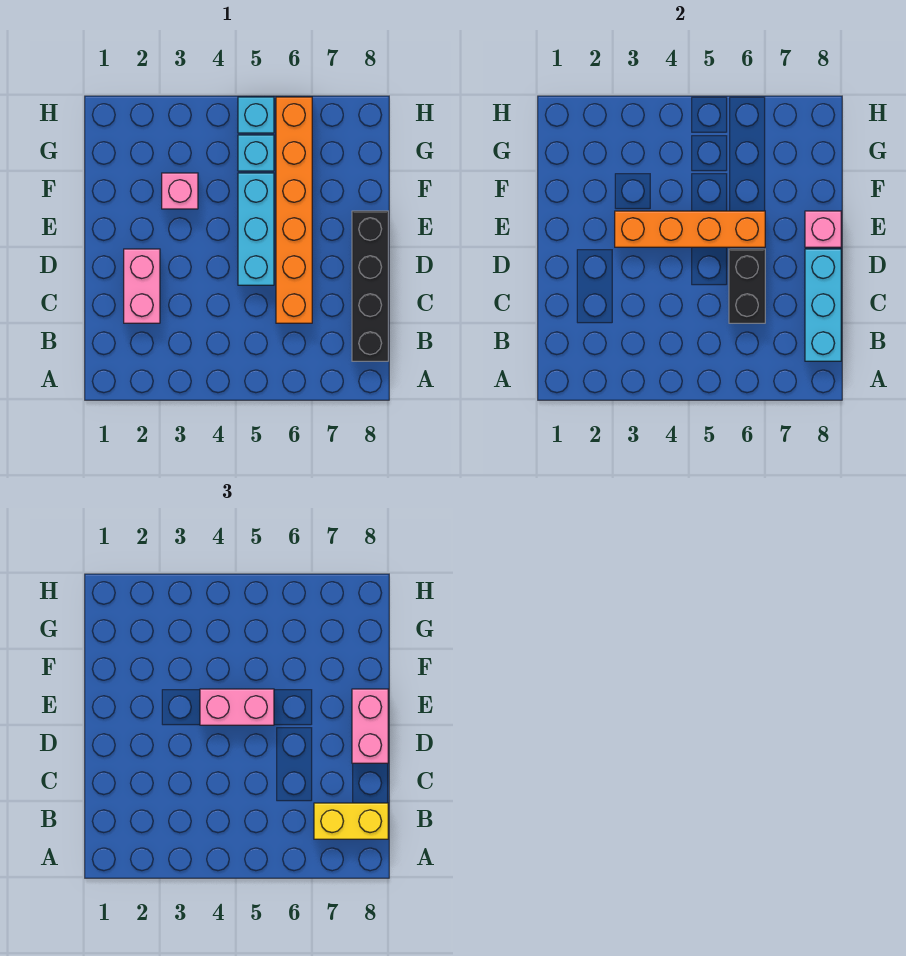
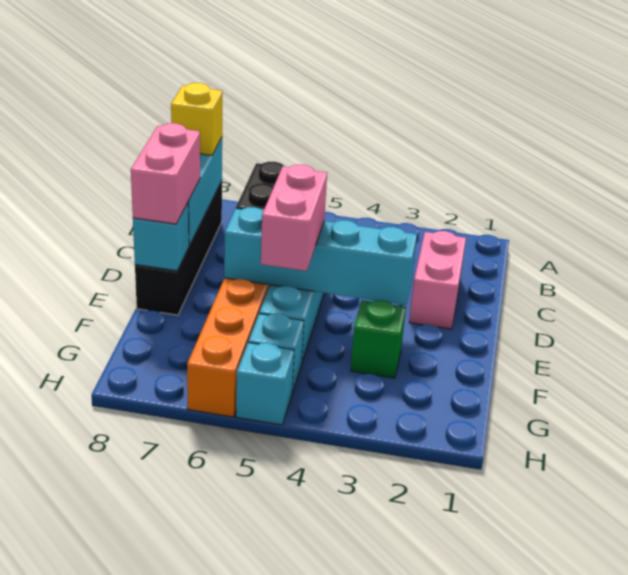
yellow 1x2 brick [314,803,388,839] -> yellow 1x1 brick [171,83,222,156]
orange 1x4 brick [615,211,765,247] -> cyan 1x4 brick [224,207,417,305]
pink 1x2 brick [200,689,274,725] -> pink 1x2 brick turned to [261,165,327,271]
pink 1x1 brick [805,211,841,247] -> cyan 1x1 brick [133,203,189,271]
pink 1x1 brick [162,173,198,209] -> green 1x1 brick [351,300,406,378]

